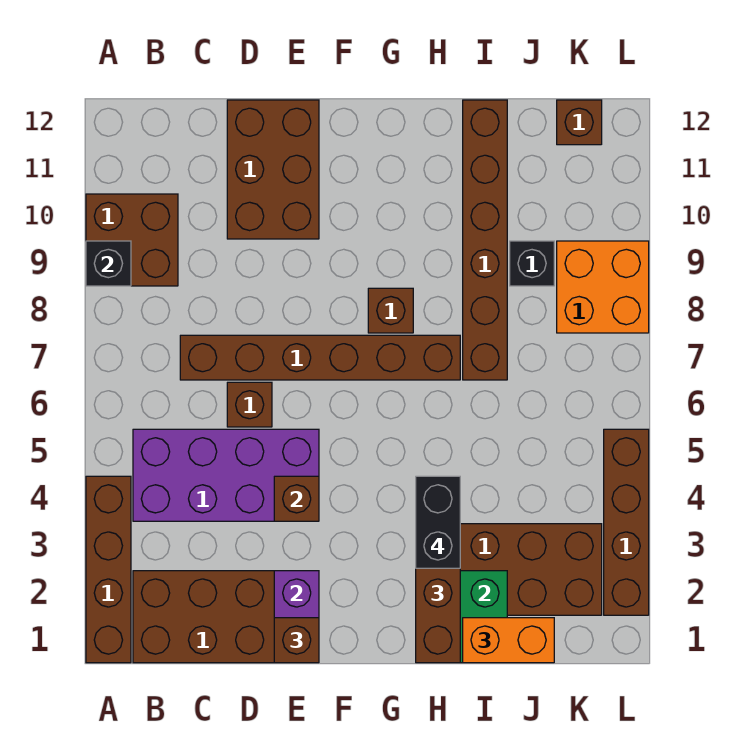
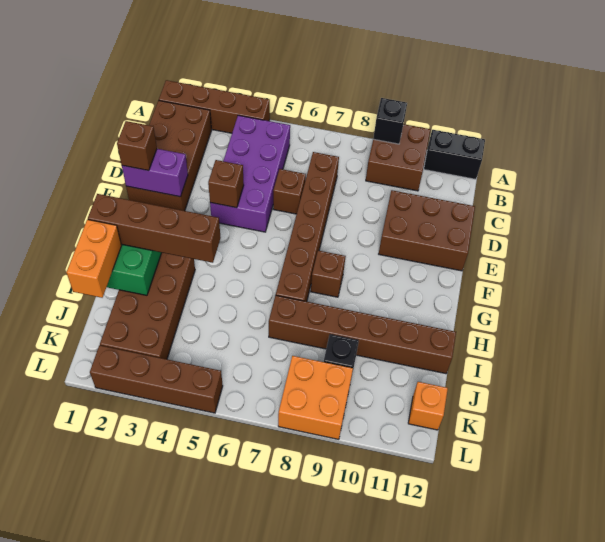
black 1x2 brick [416,476,460,568] -> black 1x2 brick moved to [424,130,485,179]
brown 1x1 brick [557,100,602,145] -> orange 1x1 brick [408,382,448,430]

